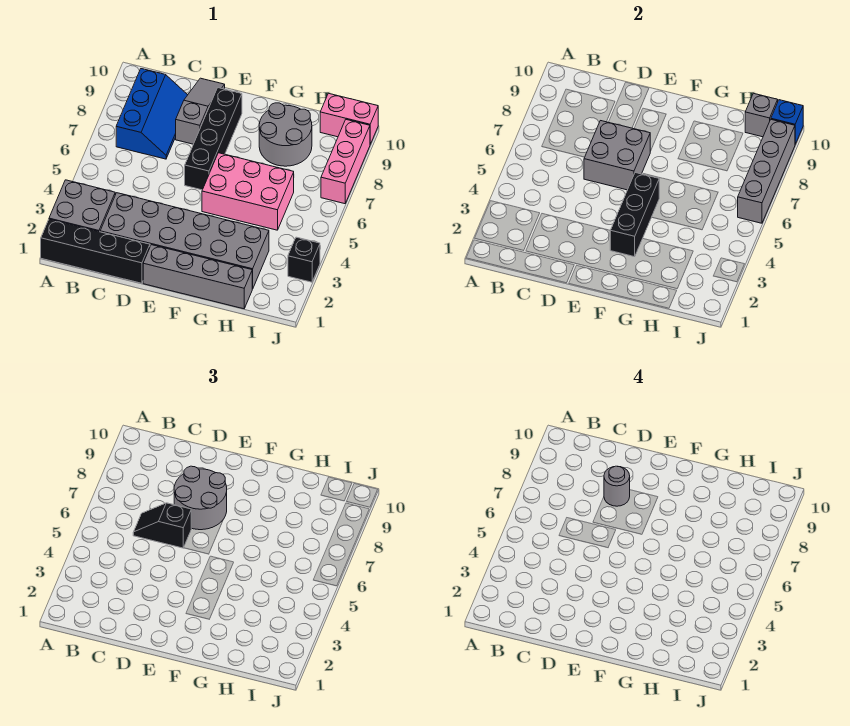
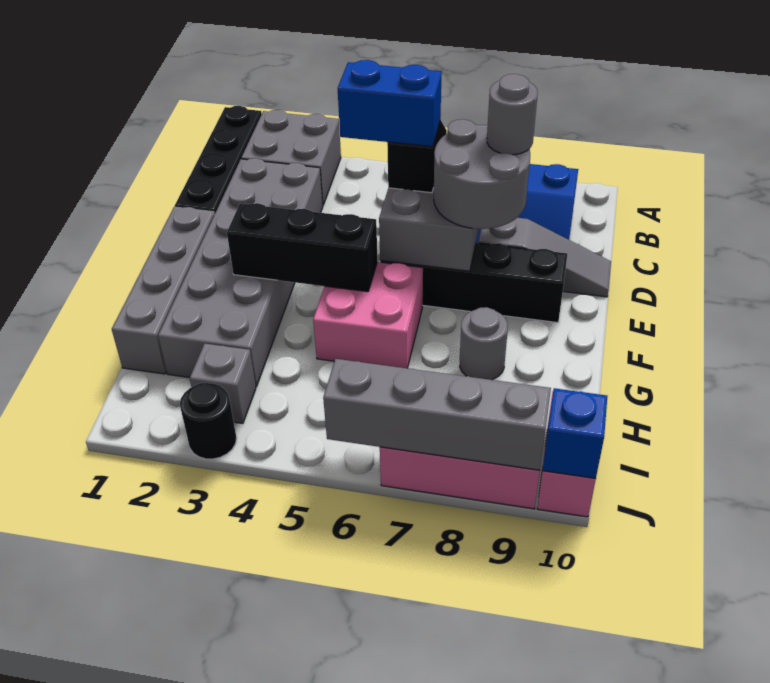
none -> blue 1x2 brick [338,60,442,147]
pink 2x3 brick [202,153,294,230] -> pink 2x2 brick [313,262,423,368]
grey 2x2 round brick [259,103,312,166] -> grey 1x1 round brick [460,307,508,380]
grey 1x1 brick [745,93,778,137] -> grey 1x1 brick moved to [190,344,256,424]
black 1x1 brick [288,237,320,282] -> black 1x1 round brick [180,383,237,459]

